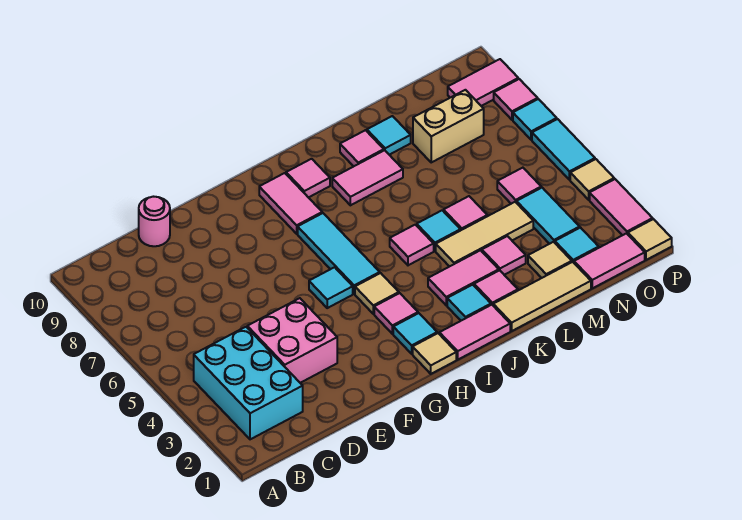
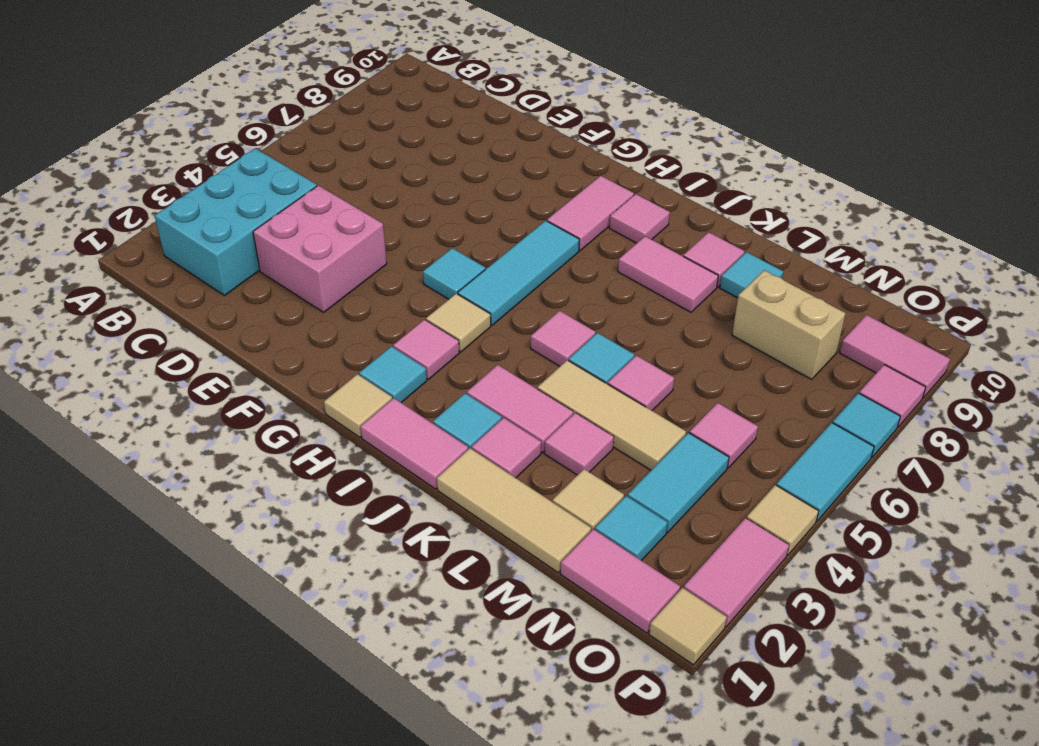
pink 1x1 round brick [139,197,170,246] -> none

